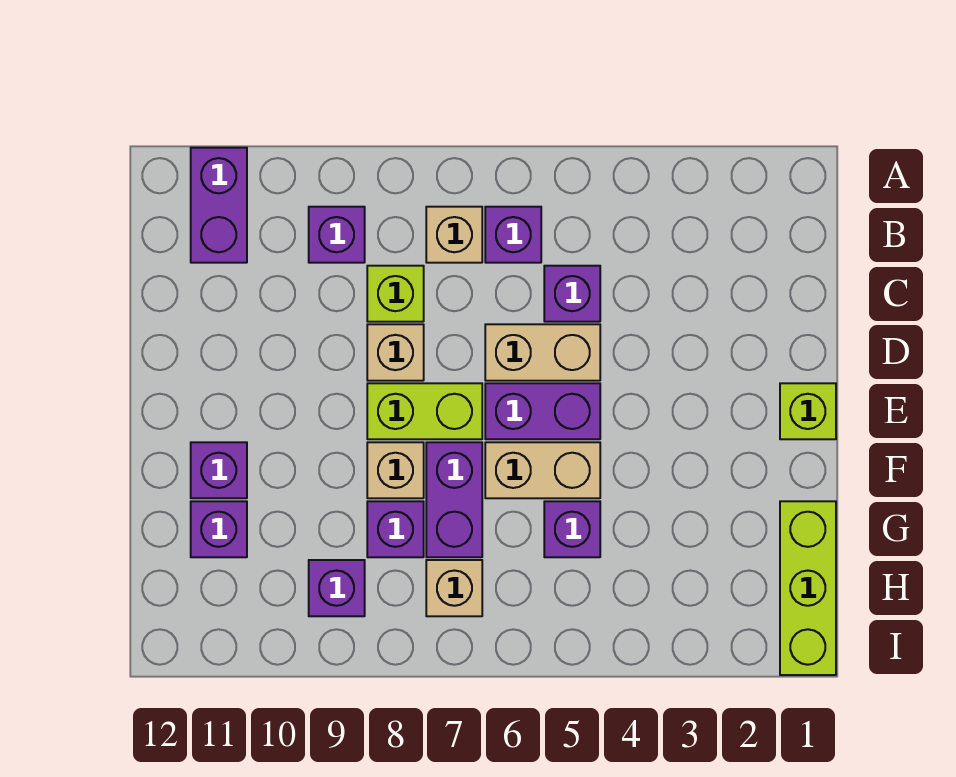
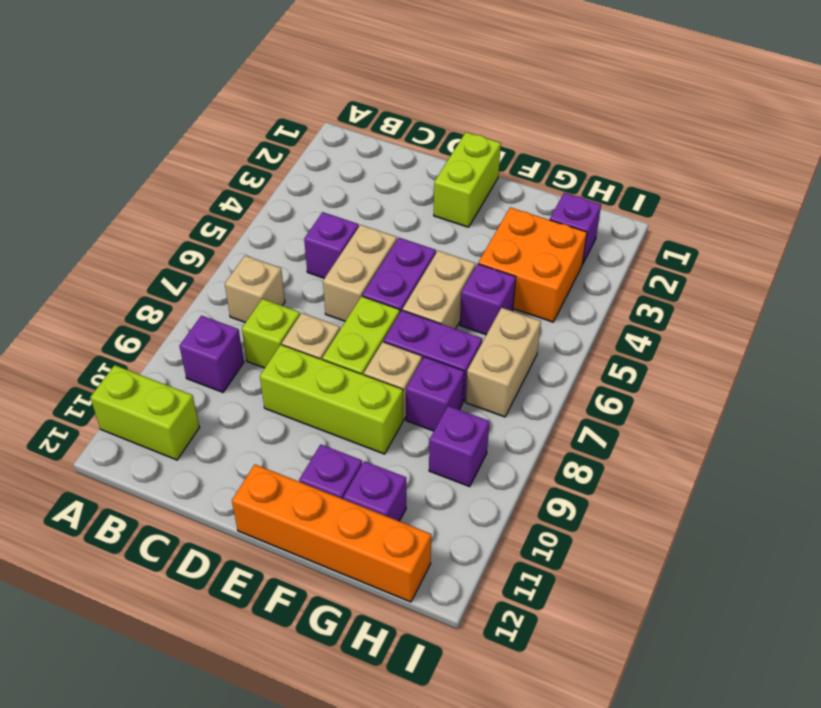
purple 1x2 brick [191,148,247,263] -> lime 1x2 brick [90,365,200,460]
purple 1x1 brick [485,207,541,263] -> purple 1x1 brick moved to [550,193,601,264]
lime 1x1 brick [780,383,836,439] -> lime 1x2 brick [434,132,501,227]
none -> orange 1x4 brick [232,465,431,602]
lime 1x3 brick [780,501,836,675] -> lime 1x3 brick moved to [260,345,403,454]
none -> orange 2x2 brick [478,207,587,322]
tan 1x1 brick [426,560,482,616] -> tan 1x2 brick [466,308,541,417]

